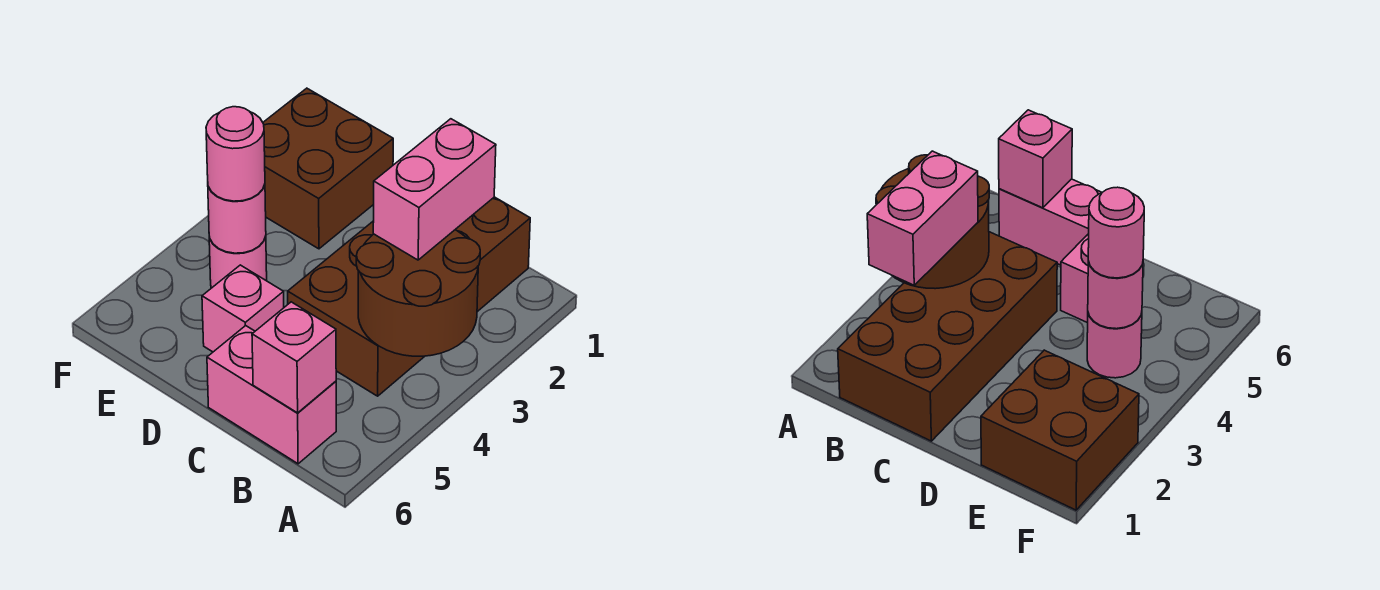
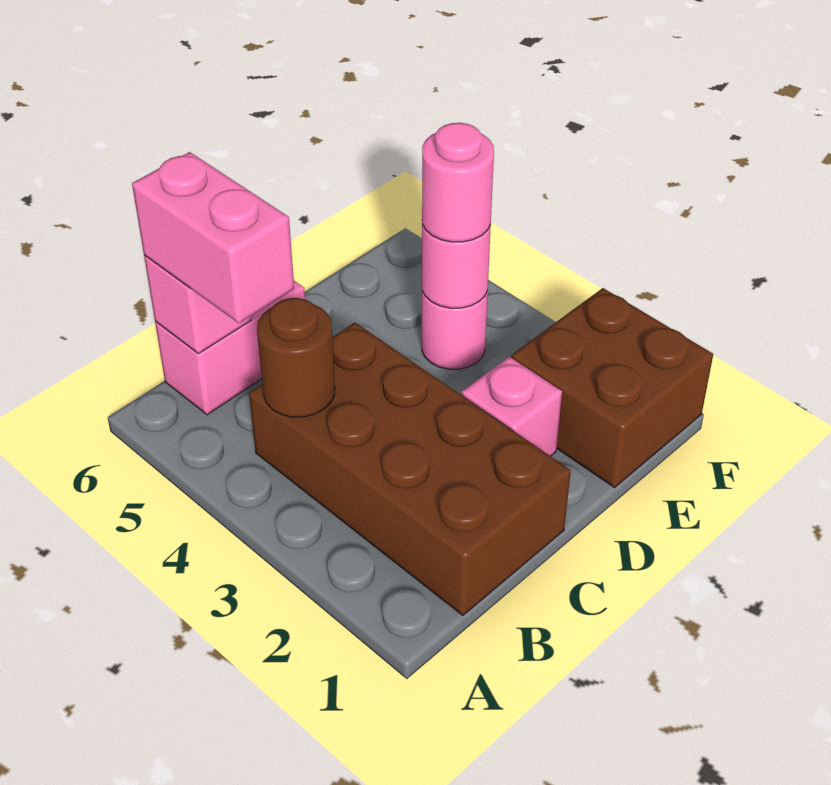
brown 2x2 round brick [356,230,480,356] -> brown 1x1 round brick [257,298,335,417]
pink 1x2 brick [373,119,496,260] -> pink 1x2 brick moved to [132,152,294,323]
pink 1x1 brick [202,265,284,352] -> pink 1x1 brick moved to [461,357,562,456]

